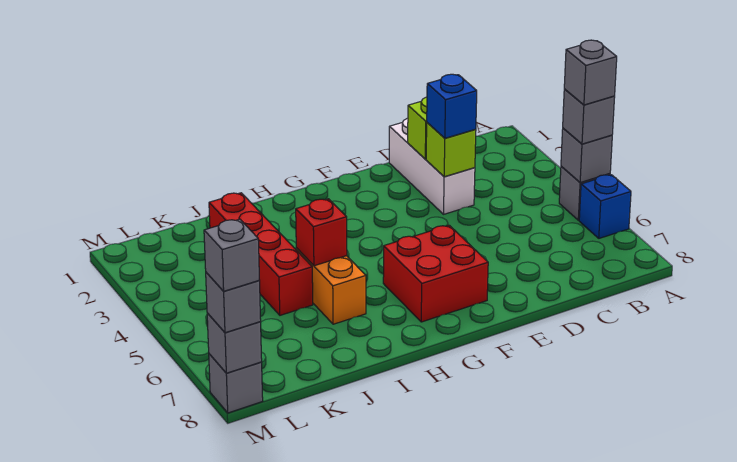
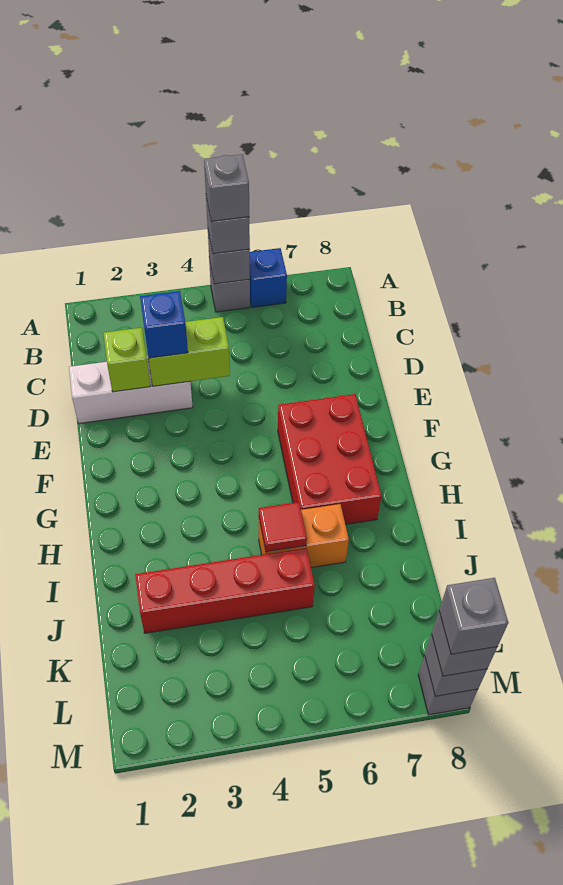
lime 1x1 brick [426,123,476,177] -> lime 1x2 brick [146,317,230,386]
red 2x2 brick [383,225,488,322] -> red 2x3 brick [278,394,381,525]
red 1x1 brick [296,199,347,266] -> red 1x1 tile [259,502,307,552]

